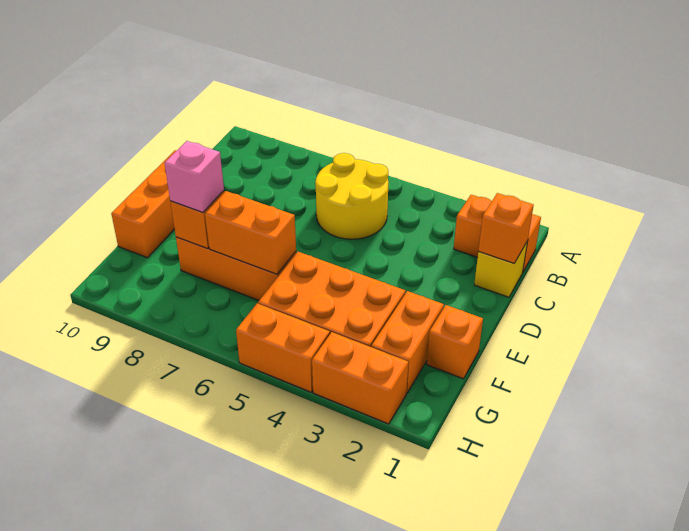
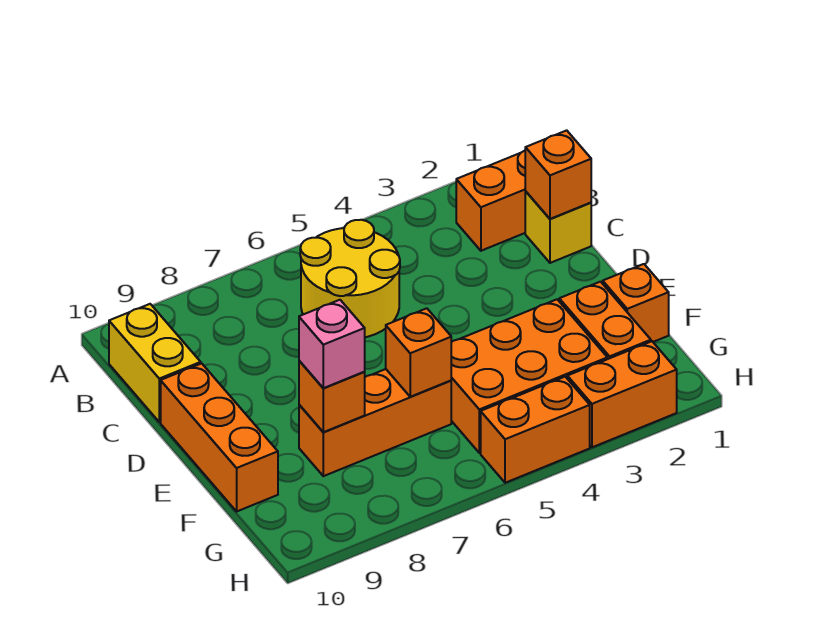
none -> yellow 1x2 brick [109,304,201,422]
orange 1x2 brick [205,191,296,274] -> orange 1x1 brick [386,308,451,397]

